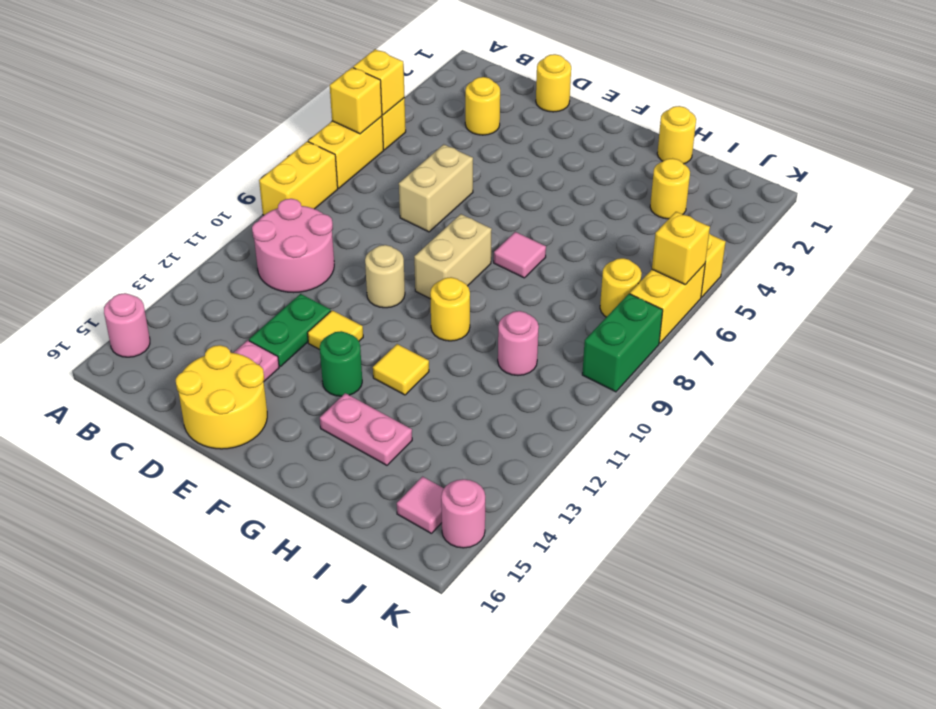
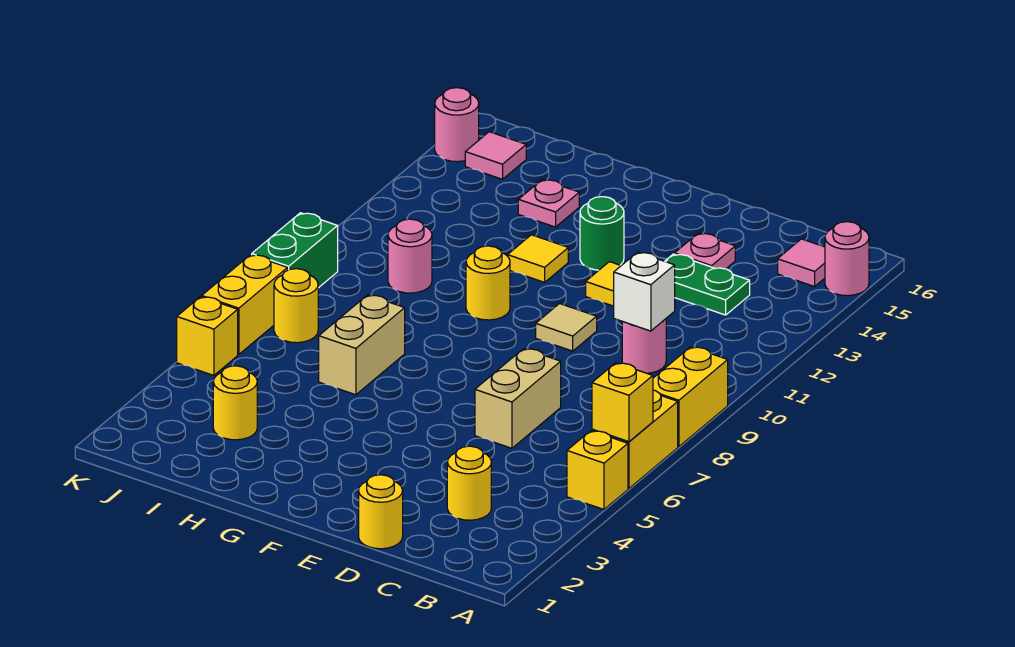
yellow 1x1 brick [353,49,405,115] -> none
pink 2x2 round brick [252,199,334,293] -> pink 1x1 round brick [622,319,666,373]
none -> white 1x1 brick [614,252,675,331]
green 1x2 plate [249,294,331,366] -> green 1x2 plate turned to [665,254,750,315]
yellow 2x2 round brick [176,345,267,449] -> none
tan 1x1 round brick [365,245,405,308] -> tan 1x1 tile [536,304,597,351]
tan 1x2 brick [414,214,492,299] -> tan 1x2 brick moved to [319,295,405,395]
pink 1x1 tile [494,232,546,278] -> pink 1x1 tile moved to [778,239,825,287]
pink 1x2 plate [320,393,412,465] -> pink 1x1 plate [518,179,579,227]
yellow 1x1 round brick [657,106,696,164] -> none
yellow 1x1 brick [652,212,710,285] -> none

